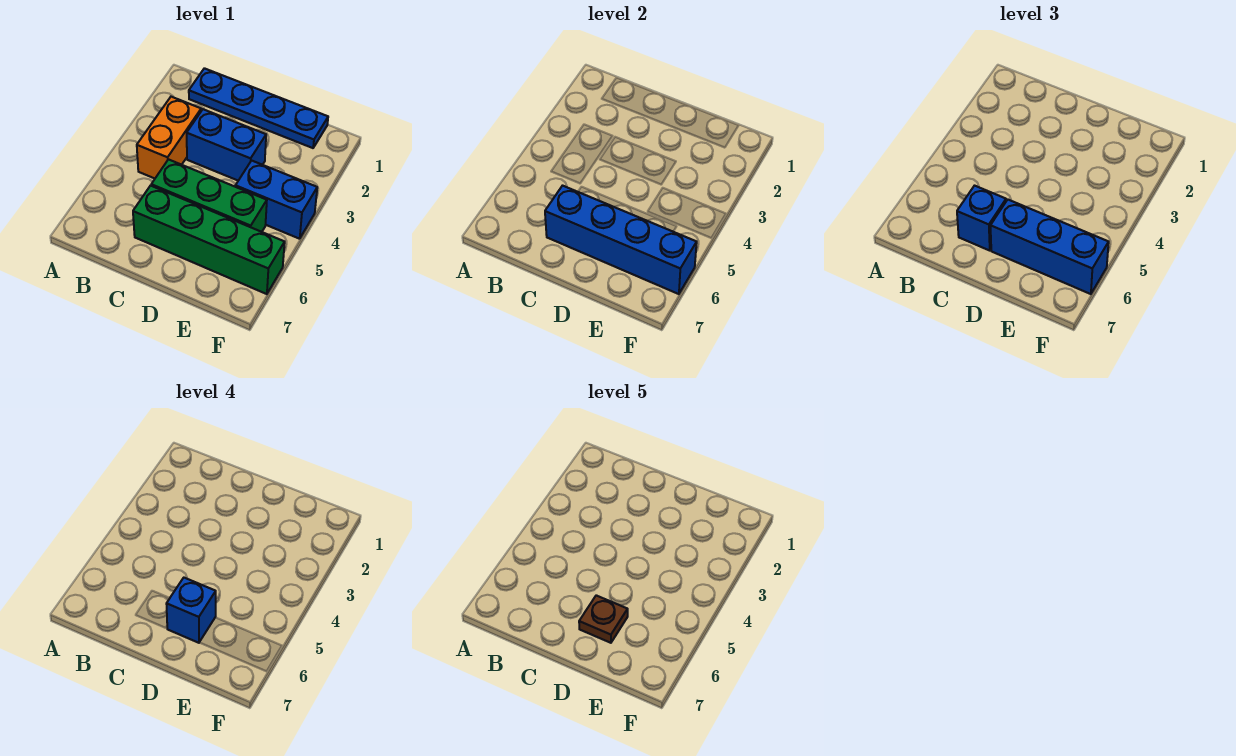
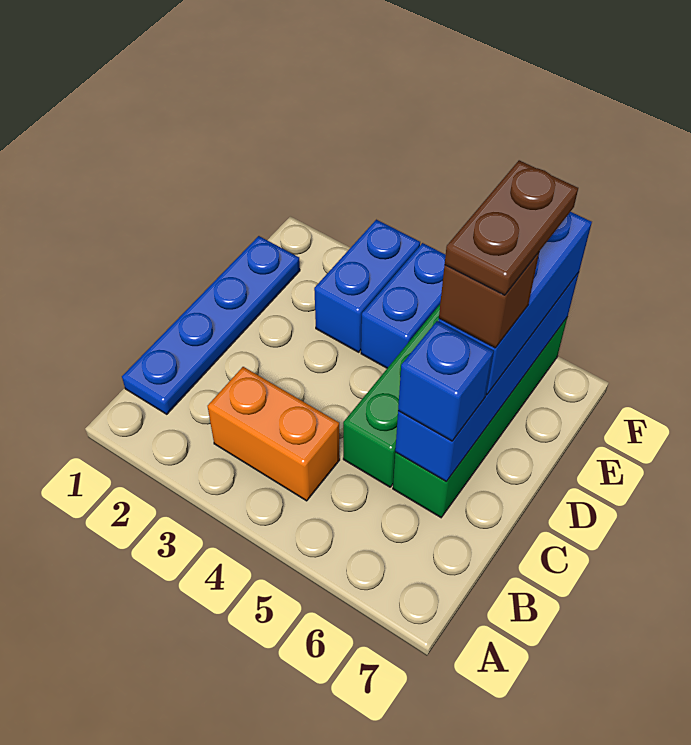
blue 1x2 brick [187,109,266,181] -> blue 1x2 brick moved to [314,220,420,352]
blue 1x1 brick [166,578,216,643] -> brown 1x1 brick [439,253,539,348]
brown 1x1 plate [579,595,628,643] -> brown 1x2 plate [445,160,578,295]

